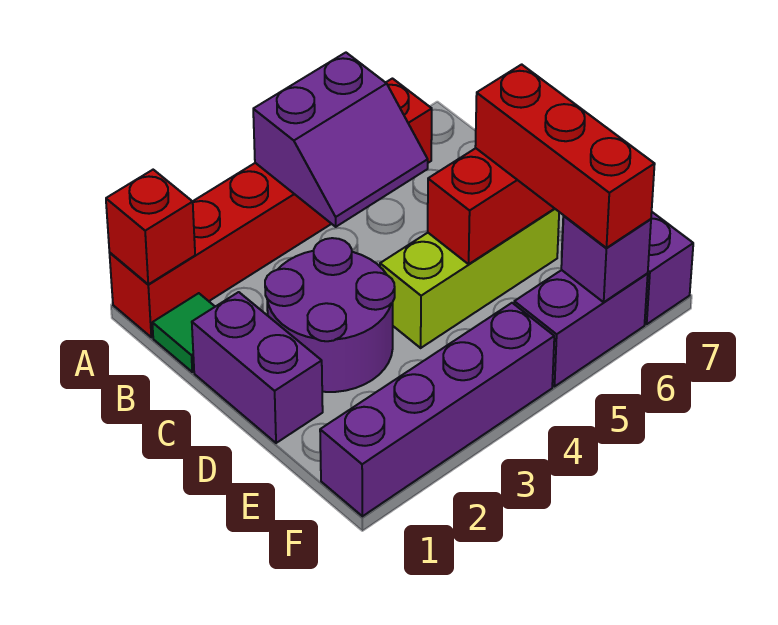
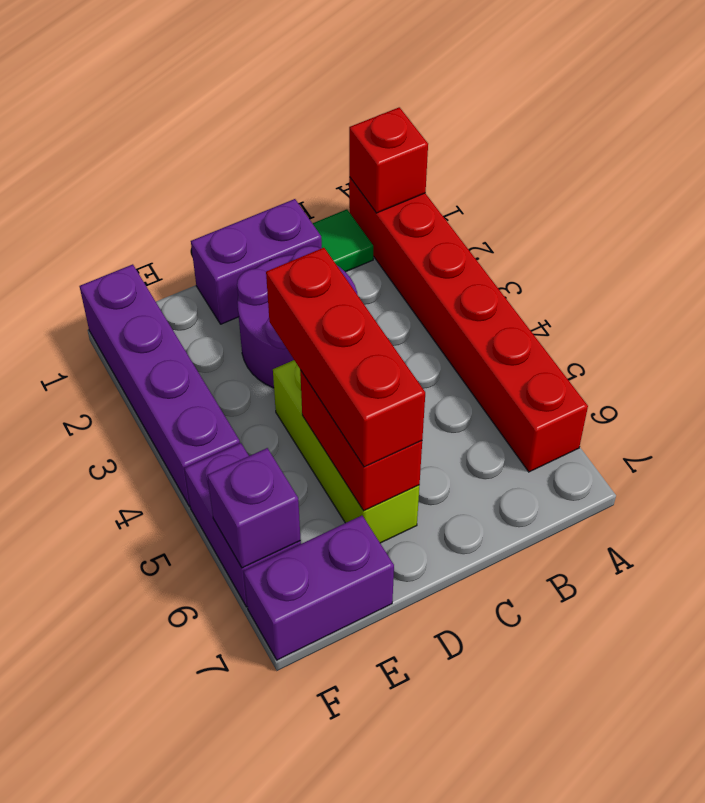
purple 2x2 slope [253,53,428,227] -> none
red 1x3 brick [475,64,655,248] -> red 1x3 brick turned to [266,248,425,467]

